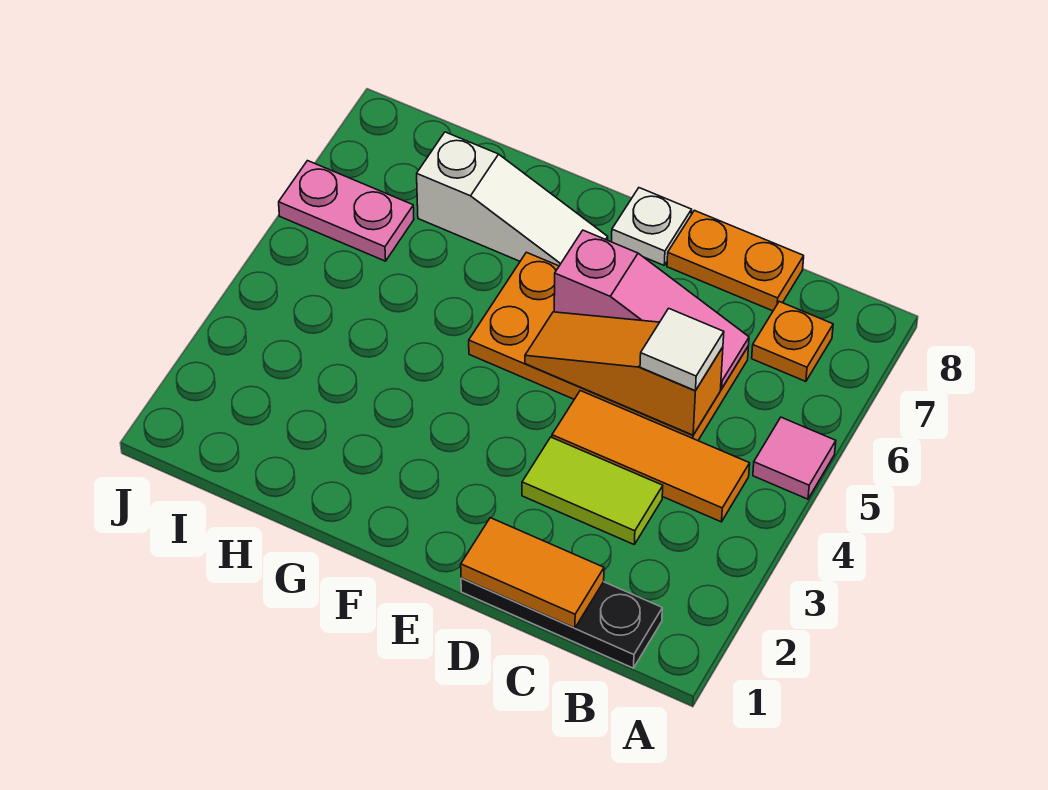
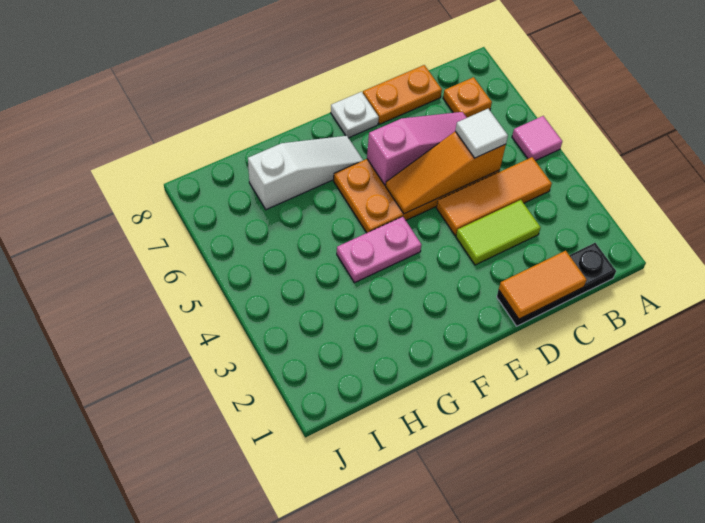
pink 1x2 plate [279,161,414,261] -> pink 1x2 plate moved to [337,217,421,283]

